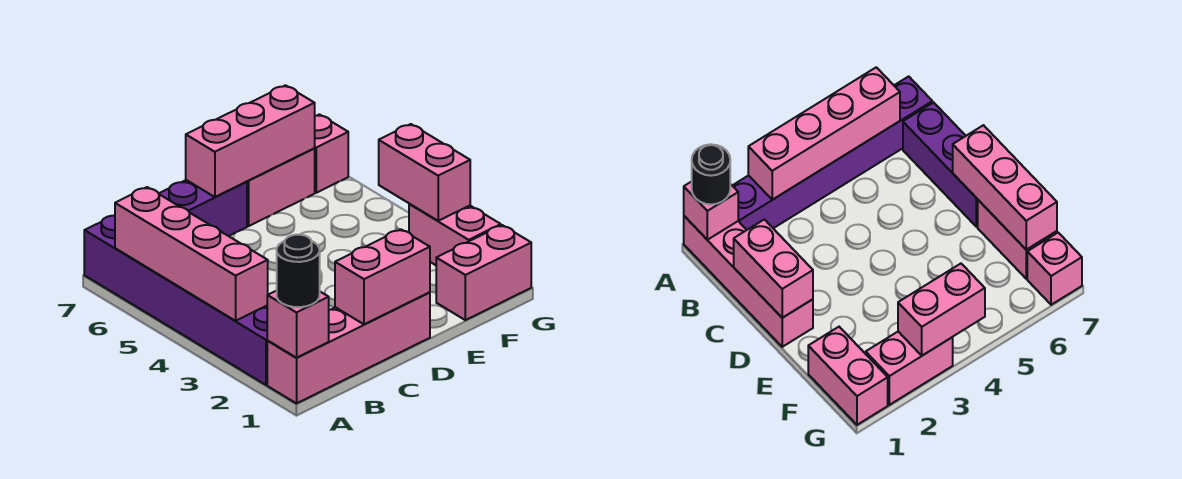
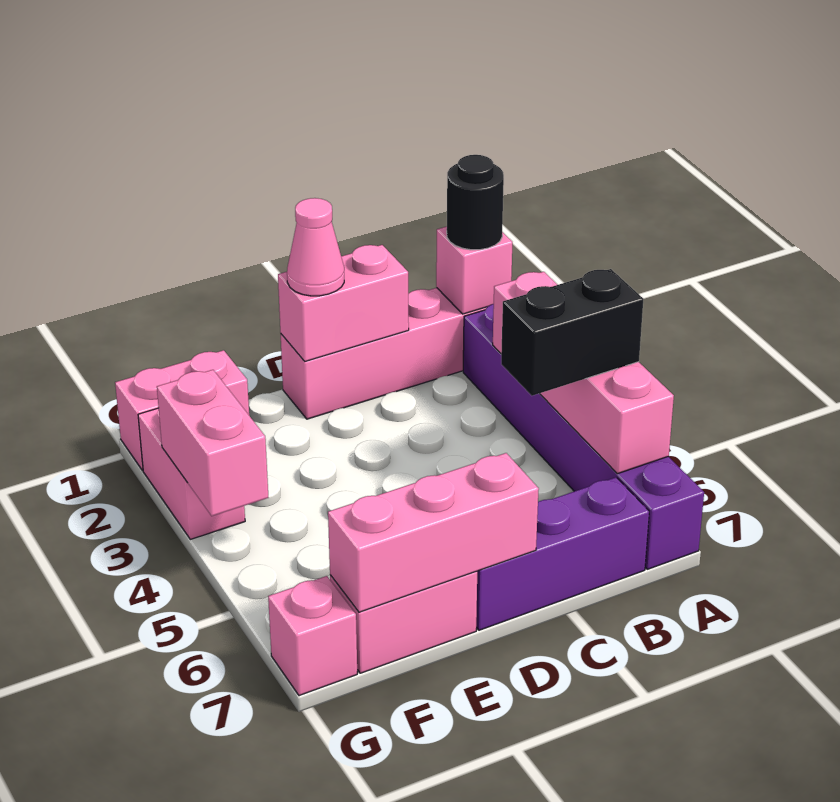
none -> black 1x2 brick [501,269,643,396]
none -> pink 1x1 cone [287,198,344,296]

